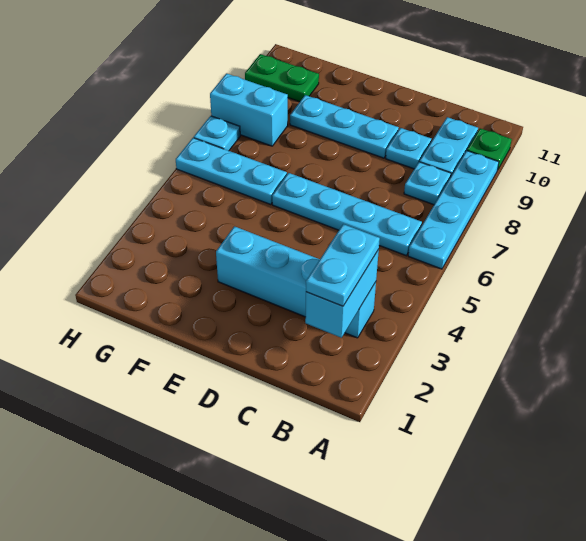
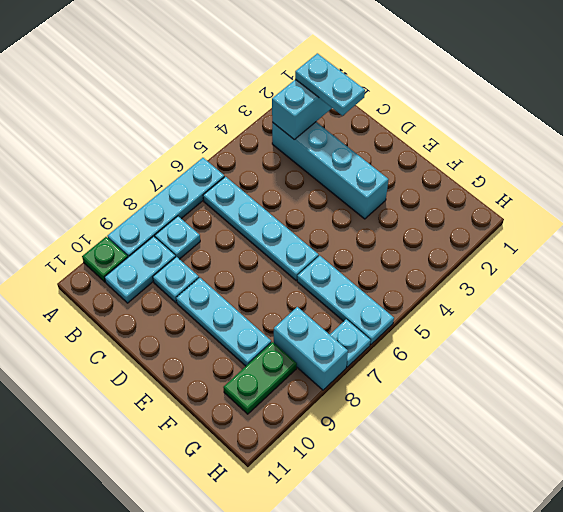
cyan 1x2 plate [306,224,380,306] -> cyan 1x2 plate turned to [295,53,365,116]
green 1x2 plate [245,54,319,102] -> green 1x2 plate turned to [223,342,297,414]

